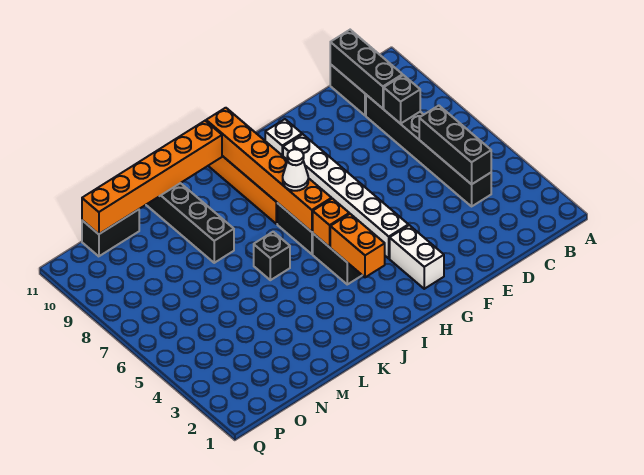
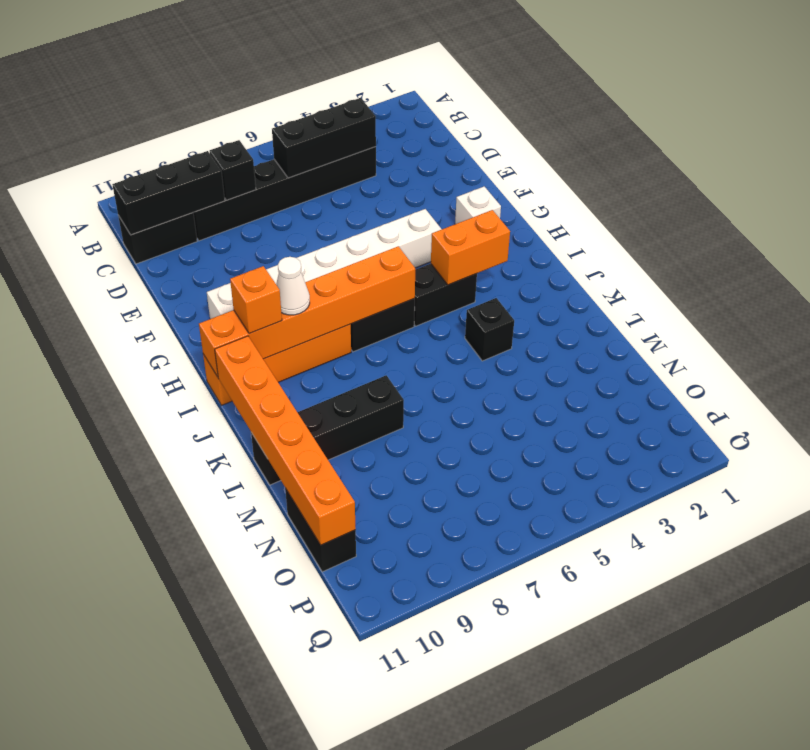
white 1x2 brick [390,225,444,289] -> white 1x1 brick [455,187,501,224]
orange 1x1 brick [313,199,349,247] -> orange 1x1 brick moved to [230,266,282,334]
white 1x1 cone [283,149,308,191] -> white 1x1 cone moved to [276,257,310,315]
black 1x1 brick [254,232,290,280] -> black 1x1 brick moved to [465,298,514,361]

